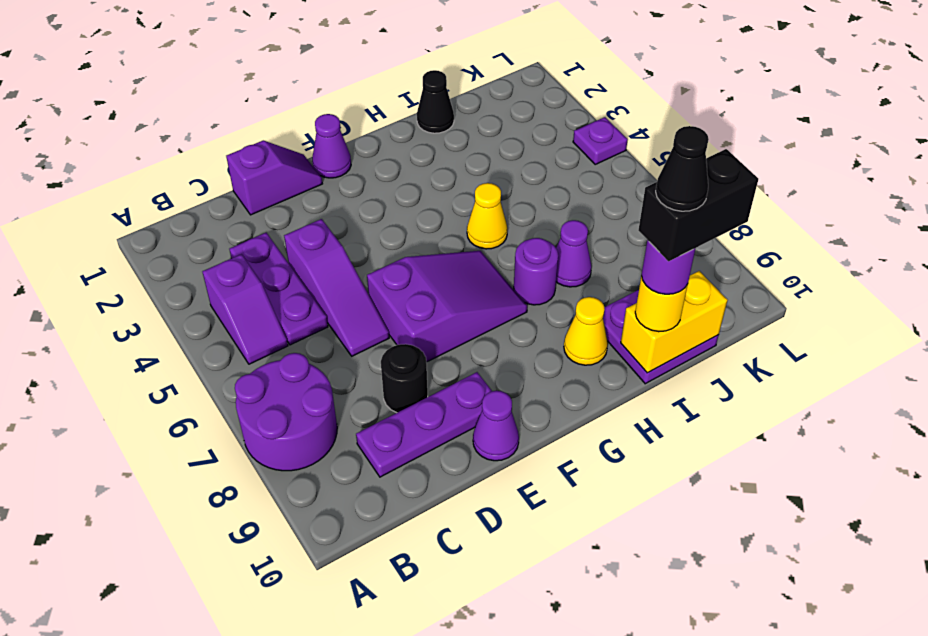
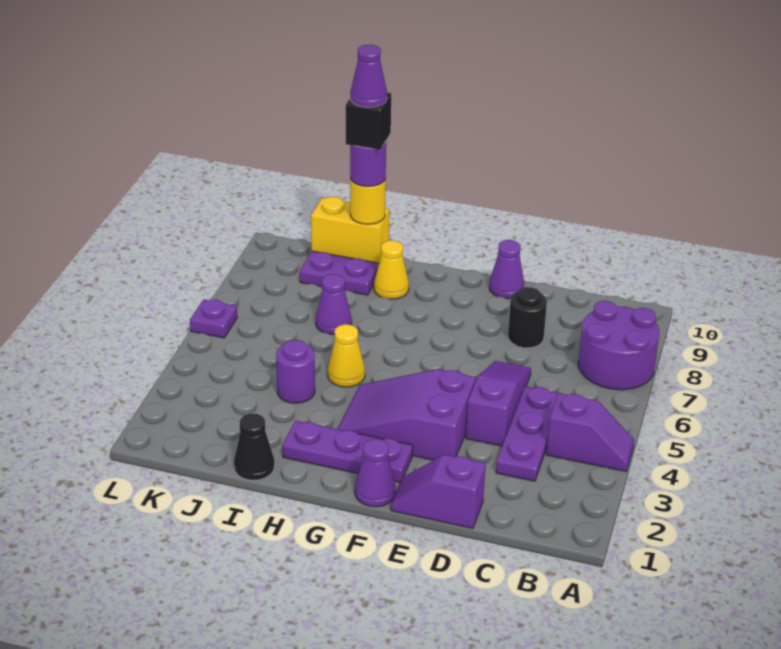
purple 1x2 slope [202,254,288,364] -> purple 1x2 slope turned to [546,393,634,471]
purple 1x3 plate [356,372,492,477] -> purple 1x3 plate moved to [282,421,413,482]
purple 2x3 slope [367,251,527,362] -> purple 2x3 slope moved to [338,369,476,460]
purple 1x1 round brick [514,238,558,305] -> purple 1x1 round brick moved to [276,340,315,403]
black 1x2 brick [638,149,758,261] -> black 1x1 brick [346,93,391,150]
black 1x1 cone [656,126,709,211] -> purple 1x1 cone [350,45,387,107]
purple 1x1 plate [573,117,628,164] -> purple 1x1 plate moved to [190,299,237,338]

